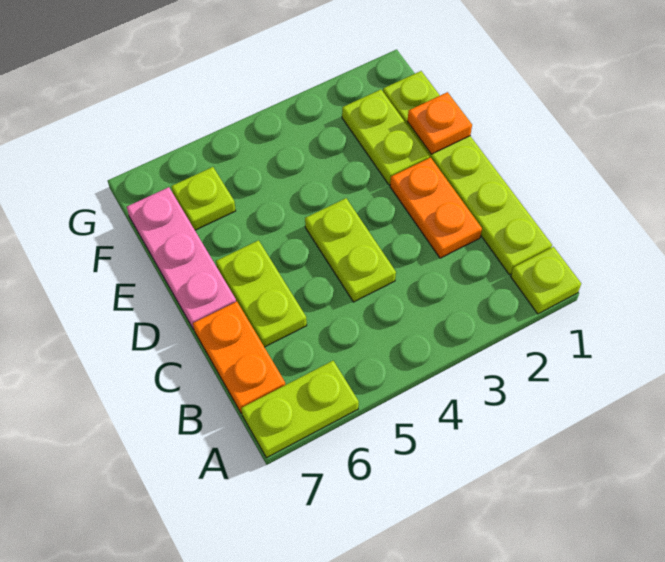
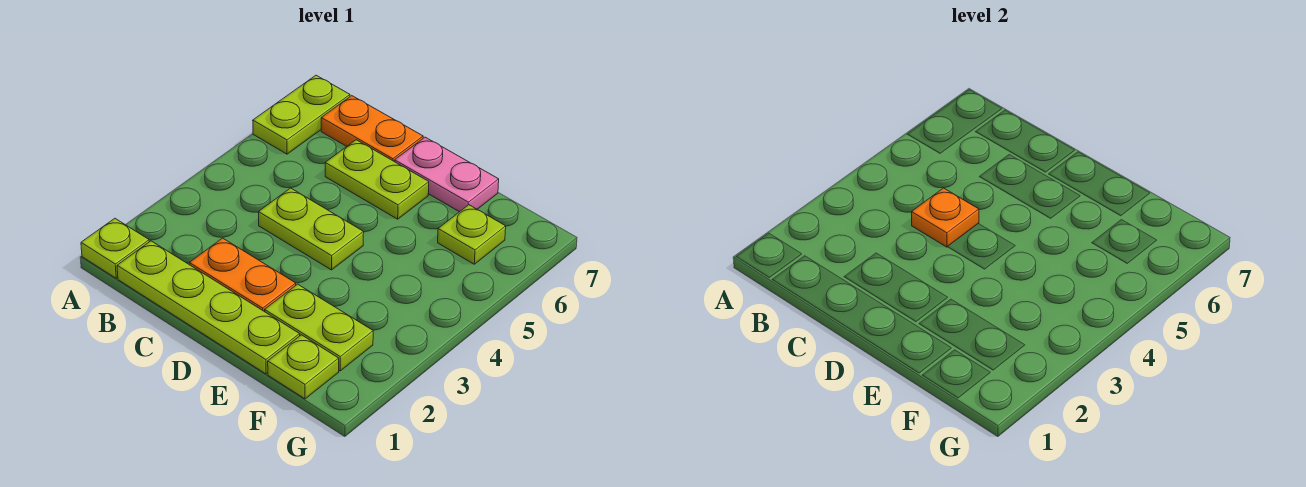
pink 1x3 plate [127,187,236,330] -> pink 1x2 plate [395,137,499,212]
orange 1x1 plate [407,92,472,154] -> orange 1x1 plate moved to [912,188,979,247]

